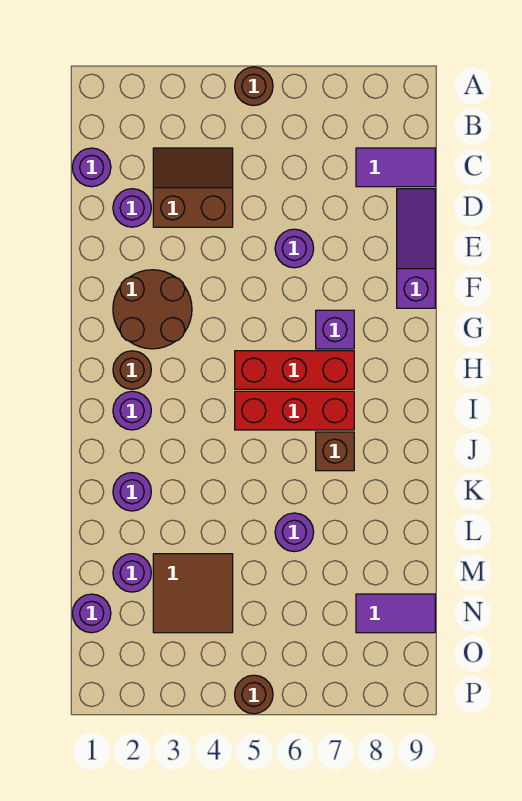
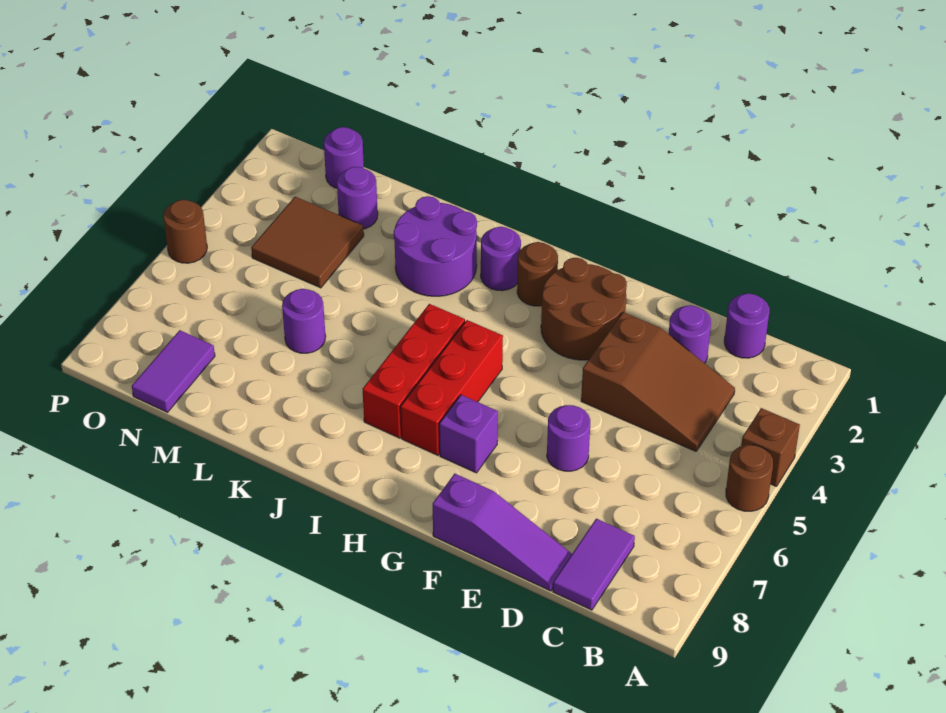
brown 2x2 slope [153,148,233,227] -> brown 2x3 slope [581,312,735,451]
brown 1x1 brick [316,432,354,471] -> brown 1x1 brick moved to [741,408,800,487]
purple 1x1 round brick [113,473,151,511] -> purple 2x2 round brick [394,196,477,296]

